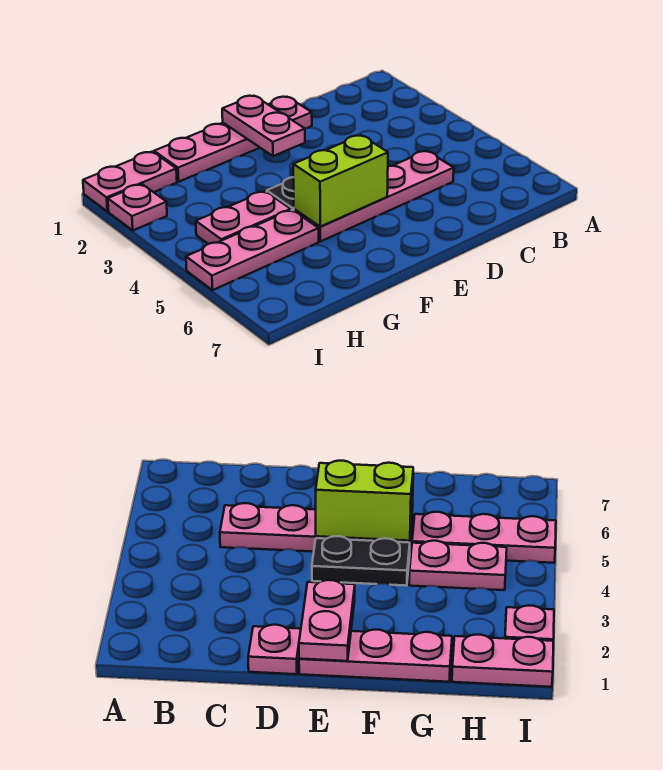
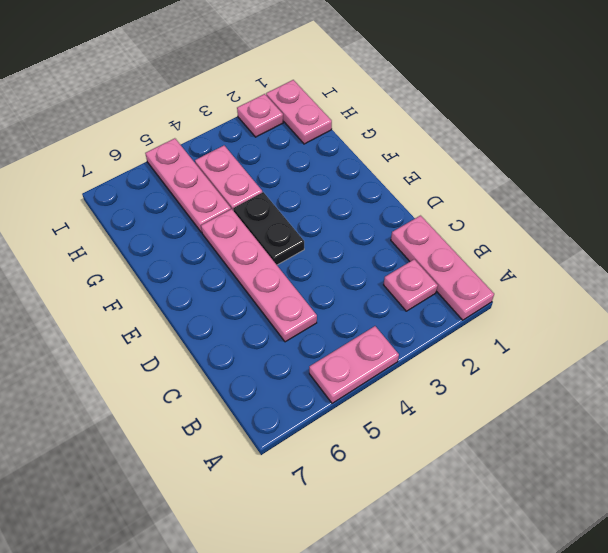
pink 1x1 plate [268,97,312,128] -> pink 1x1 plate moved to [384,259,438,311]
pink 1x3 plate [154,123,260,182] -> pink 1x3 plate moved to [391,216,494,320]
pink 1x2 plate [222,96,305,156] -> pink 1x2 plate moved to [309,326,399,403]
lime 1x2 brick [293,135,388,227] -> none

